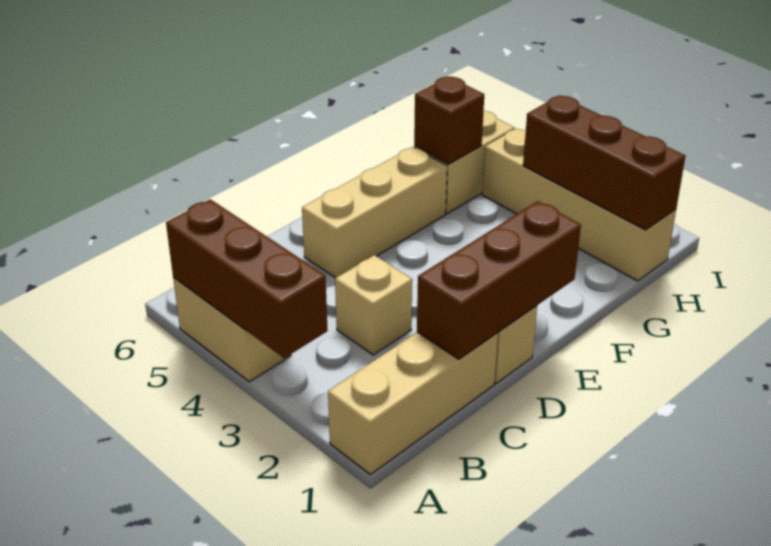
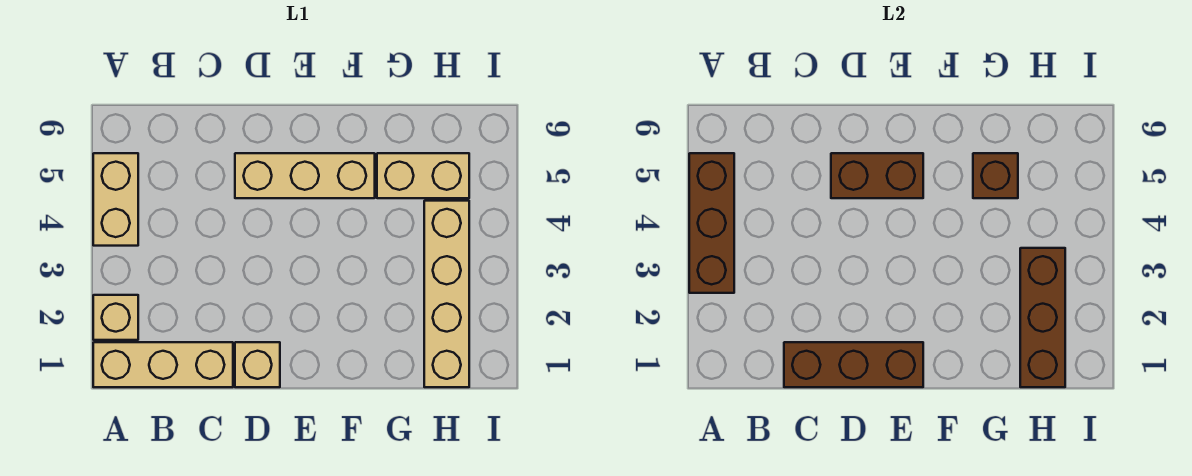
tan 1x1 brick [335,255,412,355] -> tan 1x1 brick moved to [93,295,138,340]
none -> brown 1x2 brick [831,153,923,198]

